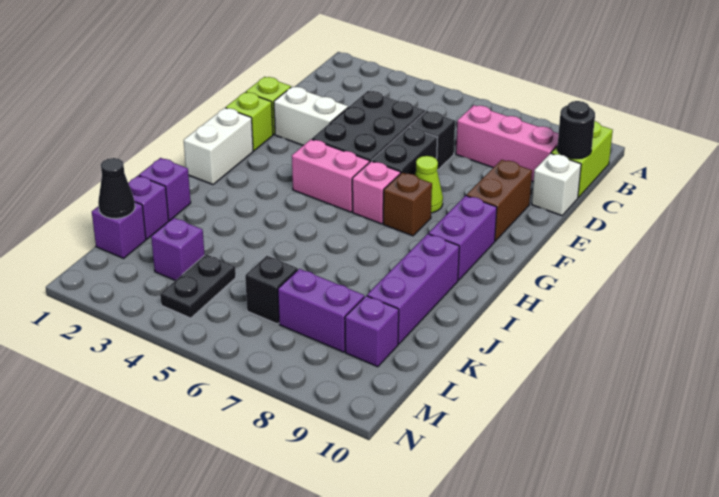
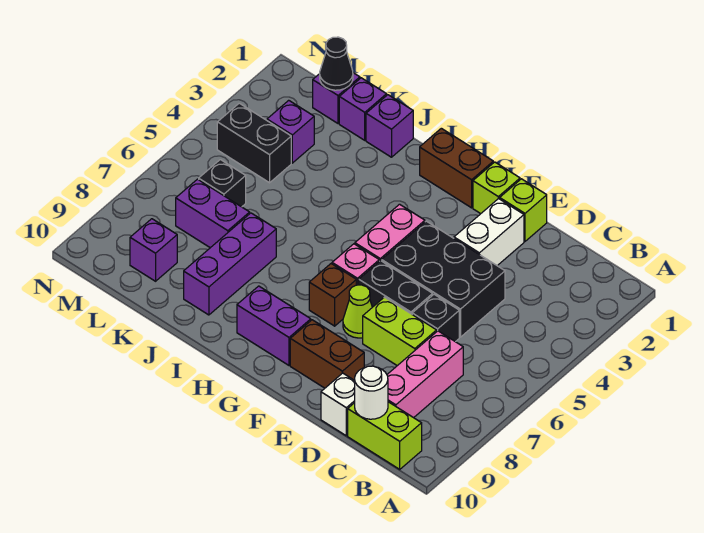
black 1x1 round brick [557,101,595,159] -> white 1x1 round brick [355,366,388,419]
none -> lime 1x2 brick [363,297,437,366]
white 1x2 brick [184,108,253,185] -> brown 1x2 brick [420,128,493,208]
purple 1x3 brick [367,234,459,344] -> purple 1x3 brick turned to [184,213,276,315]
black 1x2 plate [160,254,236,318] -> black 1x2 brick [217,103,291,183]
purple 1x2 brick [278,269,364,352] -> purple 1x2 brick turned to [176,179,250,248]

